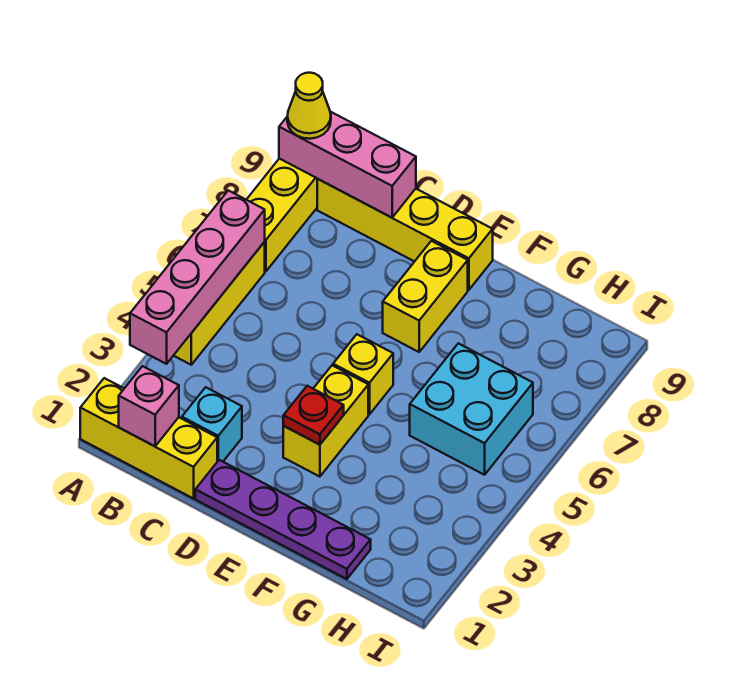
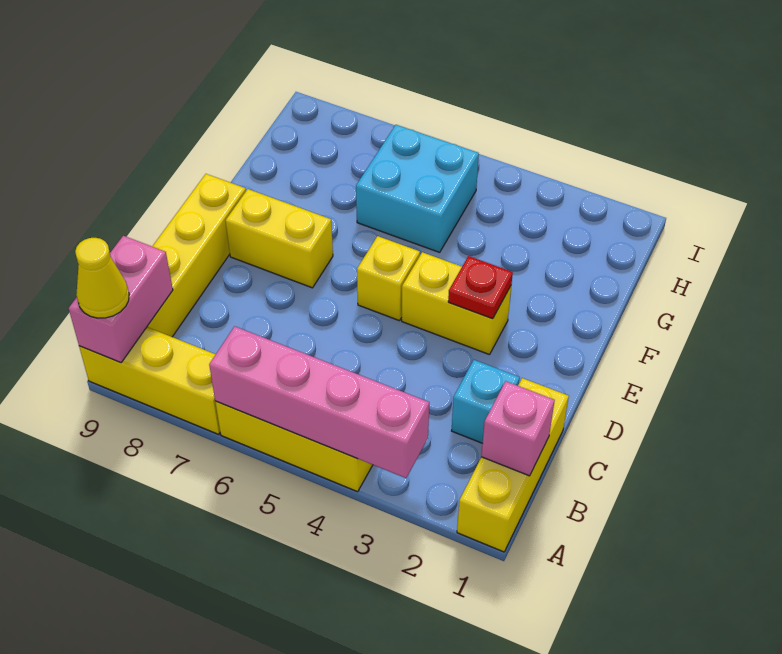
pink 1x3 brick [279,112,416,218] -> pink 1x2 brick [69,236,173,363]
purple 1x4 plate [195,460,371,579] -> none

